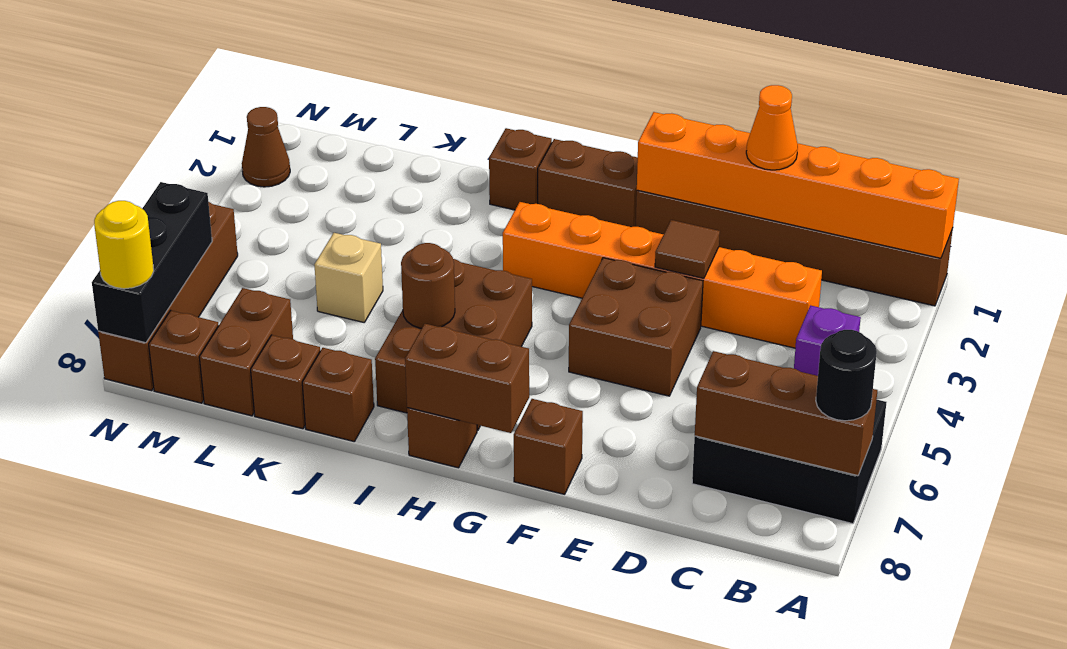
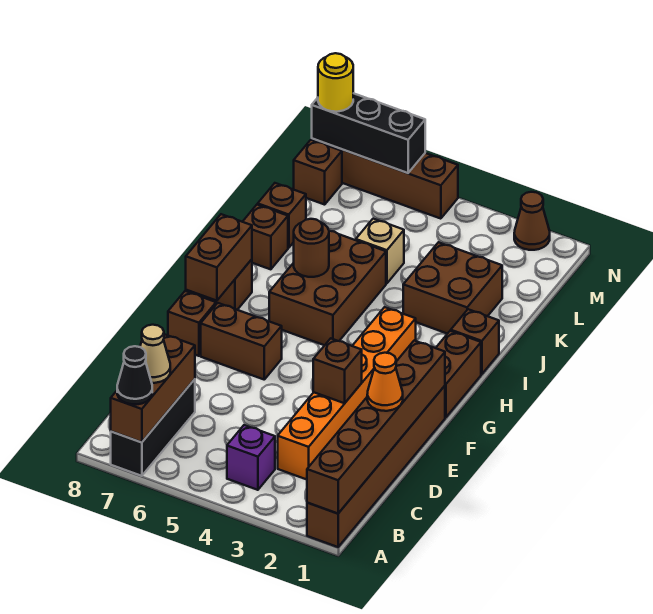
orange 1x6 brick [637,112,959,258] -> brown 1x6 brick [307,341,445,514]
black 2x3 brick [692,400,886,524] -> black 1x3 brick [111,379,195,476]
black 1x1 round brick [816,330,877,421] -> black 1x1 cone [117,346,152,404]
none -> tan 1x1 cone [140,325,170,383]
brown 1x1 tile [655,220,720,278] -> brown 1x1 brick [313,338,362,403]
brown 2x2 brick [569,258,703,396] -> brown 2x2 brick moved to [403,242,502,334]
brown 2x3 brick [375,259,532,431] -> brown 2x3 brick turned to [269,231,386,345]
brown 1x2 brick [199,288,293,416] -> brown 1x2 brick moved to [201,303,282,379]

